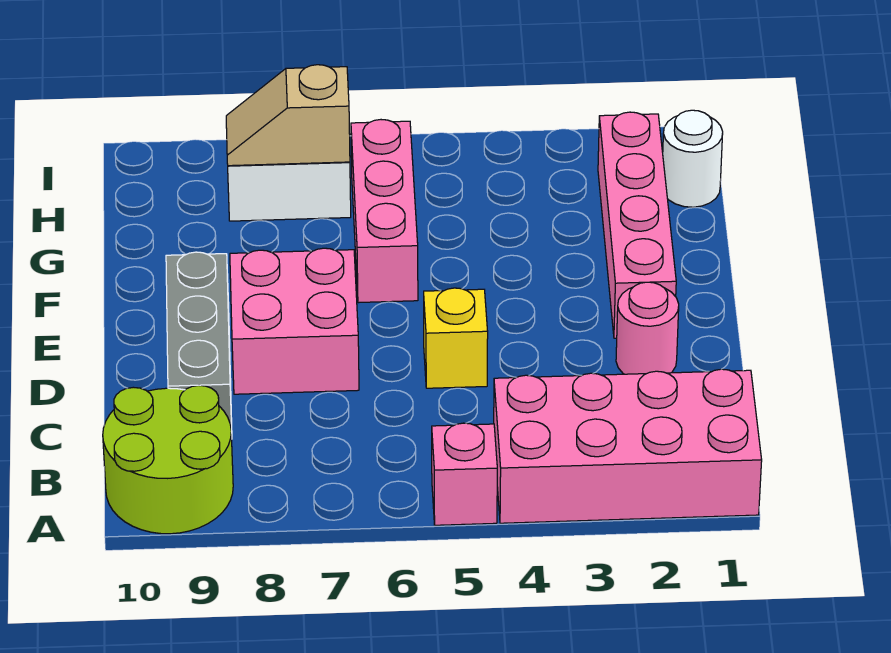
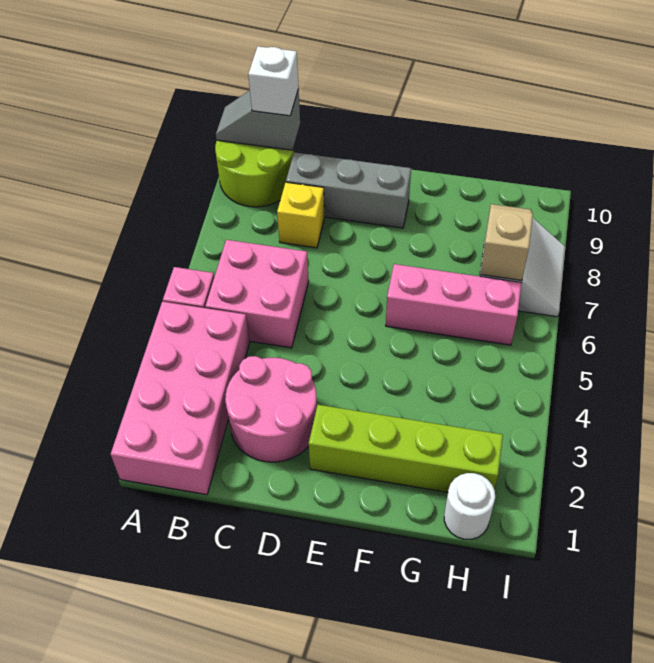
none -> grey 1x2 slope [216,89,300,150]
none -> white 1x1 brick [248,46,298,116]
pink 1x1 round brick [616,282,679,374] -> pink 2x2 round brick [225,356,317,462]
yellow 1x1 brick [424,288,488,388] -> yellow 1x1 brick moved to [277,182,325,248]
pink 2x2 brick [230,248,359,394] -> pink 2x2 brick moved to [205,240,309,348]
pink 1x4 brick [598,112,676,338] -> lime 1x4 brick [309,405,503,493]

